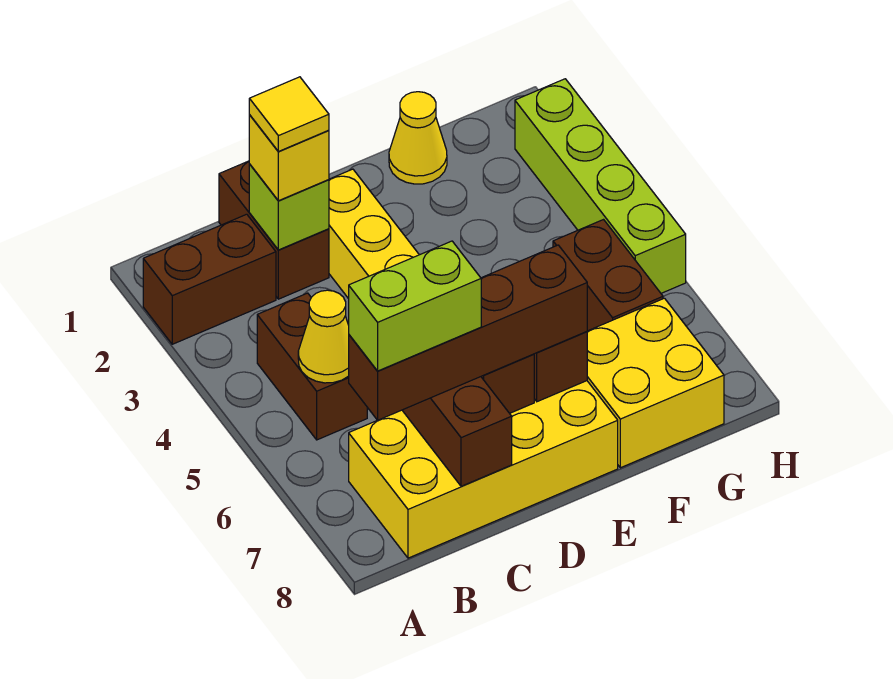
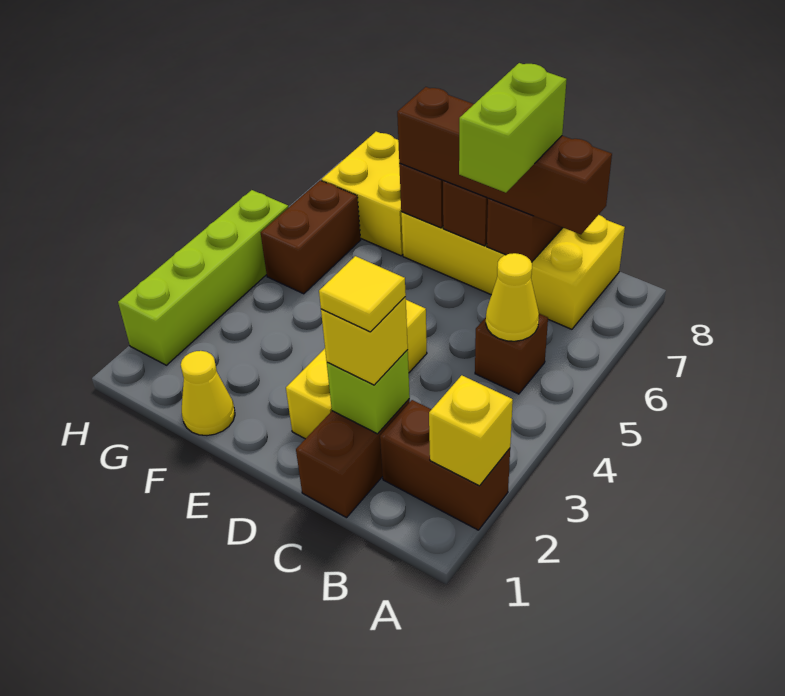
none -> yellow 1x1 brick [429,375,513,486]
brown 1x2 brick [257,293,367,440] -> brown 1x1 brick [475,314,548,394]
lime 1x2 brick [349,241,481,371] -> lime 1x2 brick turned to [459,63,567,193]

